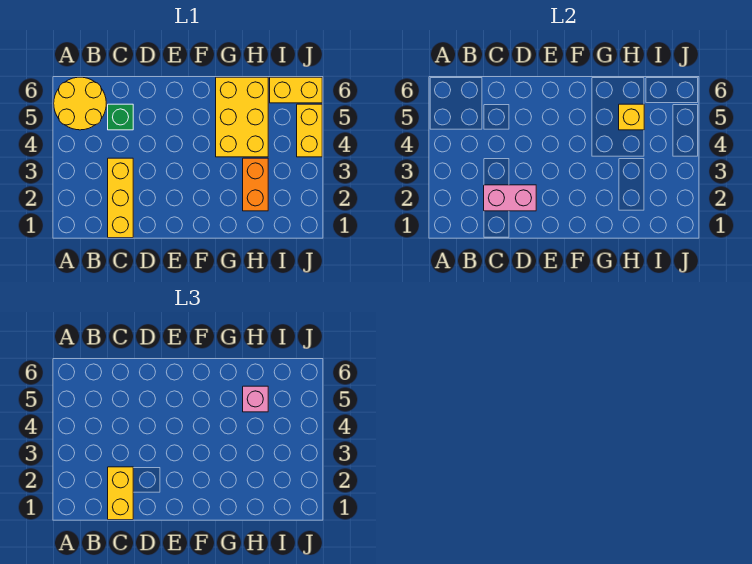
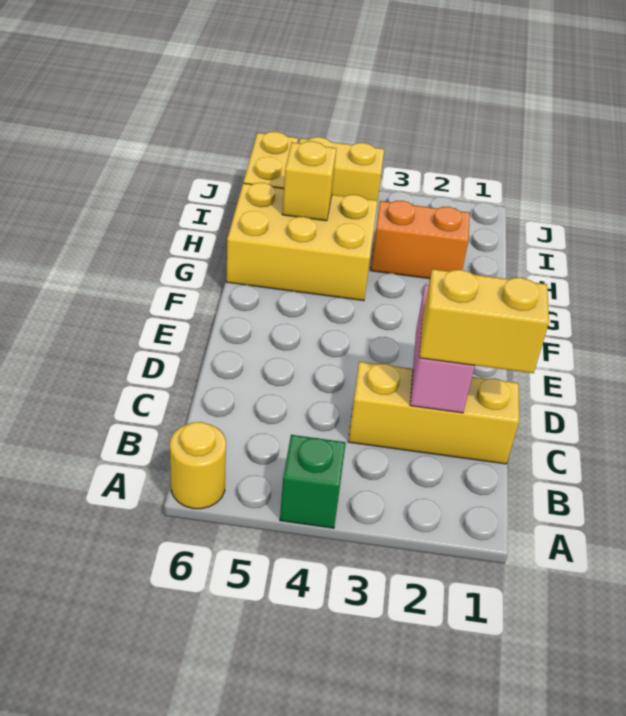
yellow 2x2 round brick [54,77,106,130] -> yellow 1x1 round brick [170,422,226,509]
green 1x1 brick [108,104,133,130] -> green 1x1 brick moved to [280,435,346,528]
pink 1x1 brick [243,386,268,412] -> none

